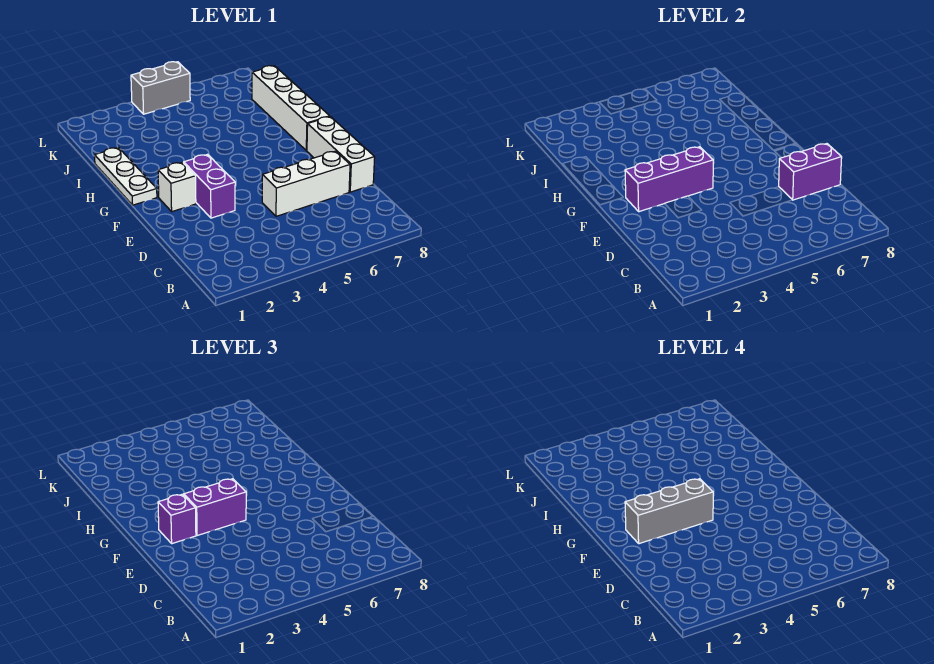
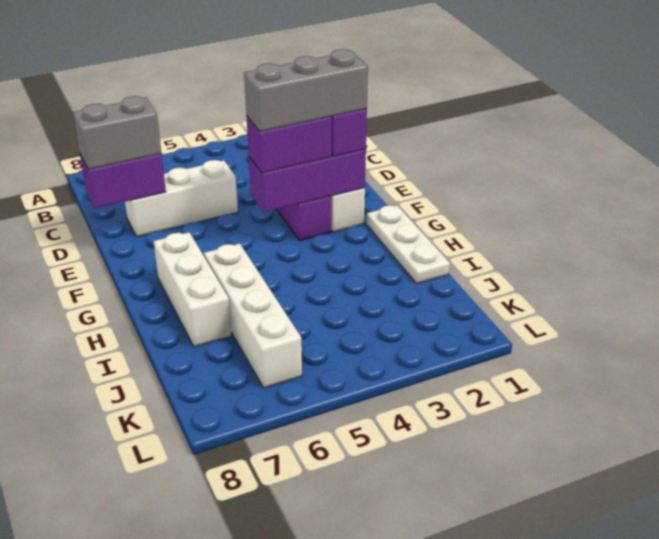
white 1x3 brick [307,117,375,192] -> white 1x3 brick moved to [154,232,232,347]
white 1x4 brick [252,66,330,150] -> white 1x4 brick moved to [204,244,302,388]
grey 1x2 brick [131,62,190,114] -> grey 1x2 brick moved to [73,96,161,169]

